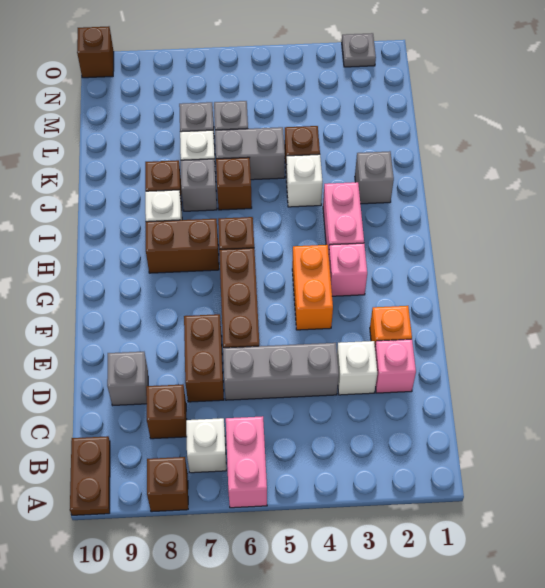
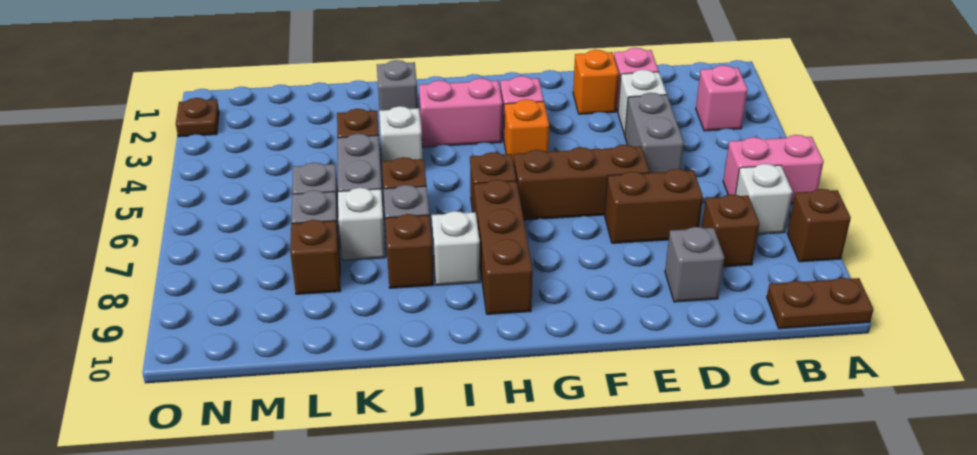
none -> pink 1x1 brick [696,65,748,131]
grey 1x3 brick [223,343,339,400] -> grey 1x2 brick [625,93,684,173]
orange 1x2 brick [292,245,333,330] -> orange 1x1 brick [504,99,549,163]
brown 1x2 brick [146,219,219,273] -> brown 1x3 brick [474,180,533,314]
grey 1x1 plate [342,33,376,67] -> brown 1x1 plate [176,98,219,137]
brown 1x1 brick [77,26,114,78] -> brown 1x1 brick moved to [290,220,341,294]

